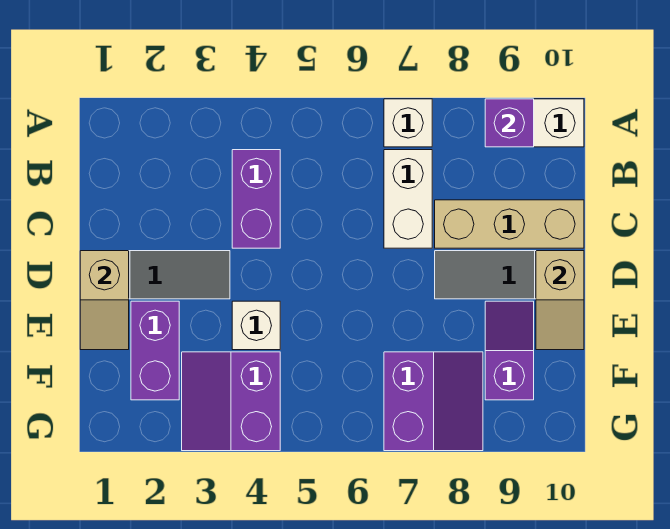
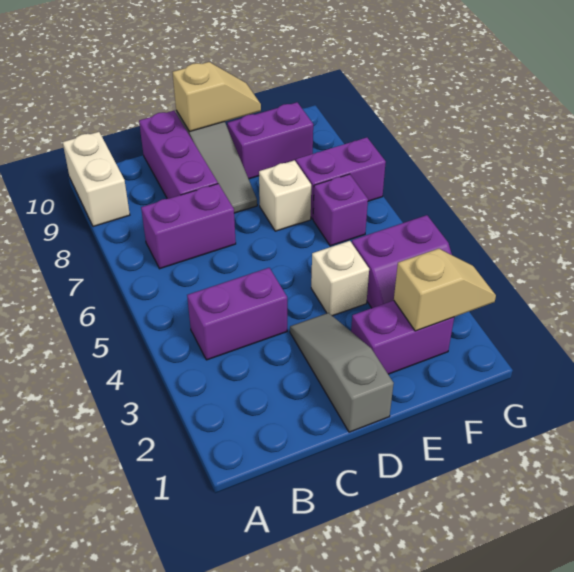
white 1x1 brick [384,99,432,147] -> white 1x1 brick moved to [259,160,311,231]
purple 1x1 brick [485,99,534,147] -> purple 1x1 brick moved to [313,174,368,246]
white 1x2 brick [384,150,432,248] -> purple 1x2 brick [141,184,236,269]
tan 1x3 brick [435,200,584,248] -> purple 1x3 brick [139,111,218,199]
tan 1x2 slope [80,251,129,350] -> tan 1x2 slope moved to [394,249,496,331]
purple 1x2 slope [485,301,534,400] -> purple 1x2 brick [227,102,313,179]

